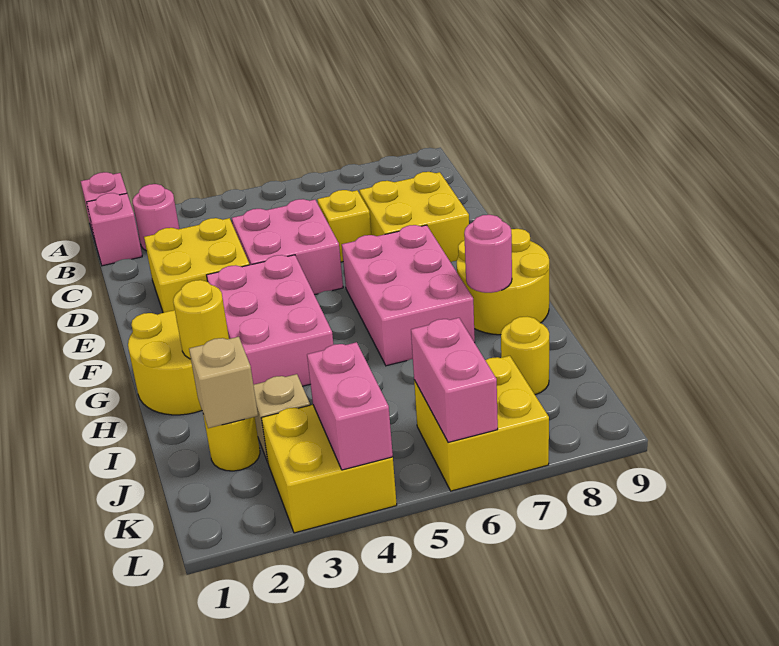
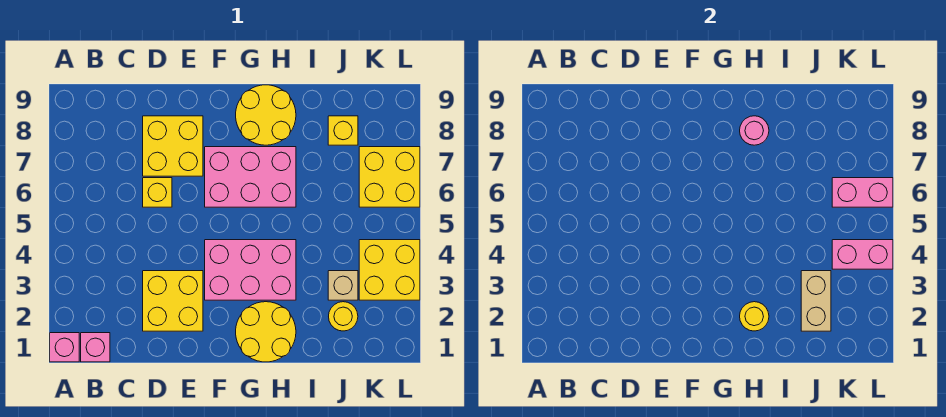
pink 1x1 round brick [133,184,179,251] -> none
pink 2x2 brick [232,199,343,295] -> none
tan 1x1 brick [189,337,258,428] -> tan 1x2 brick [801,271,831,331]
yellow 1x1 round brick [501,317,549,395] -> yellow 1x1 brick [328,116,358,145]

